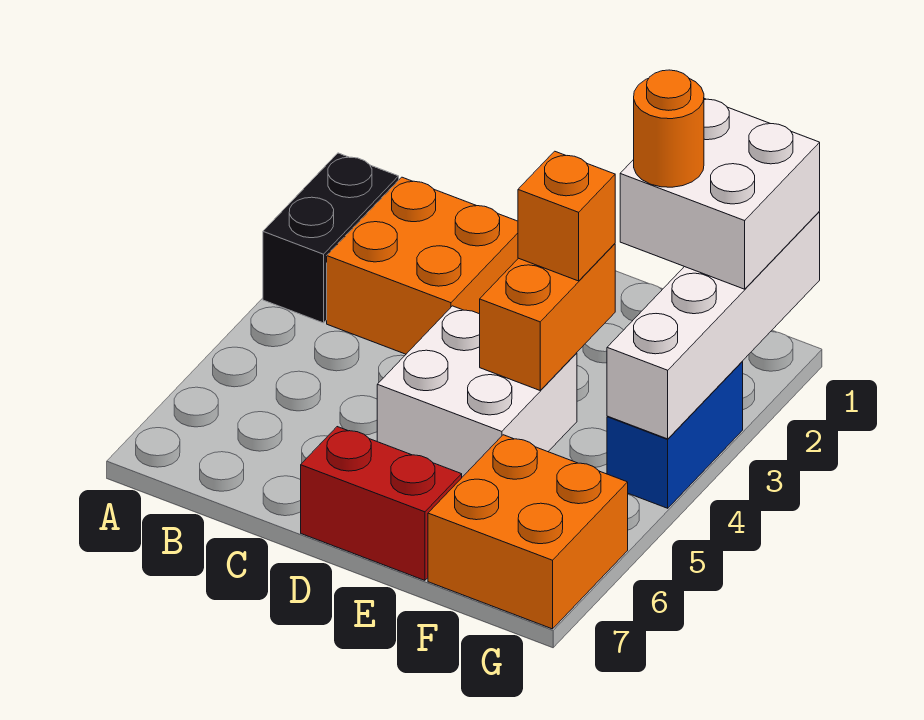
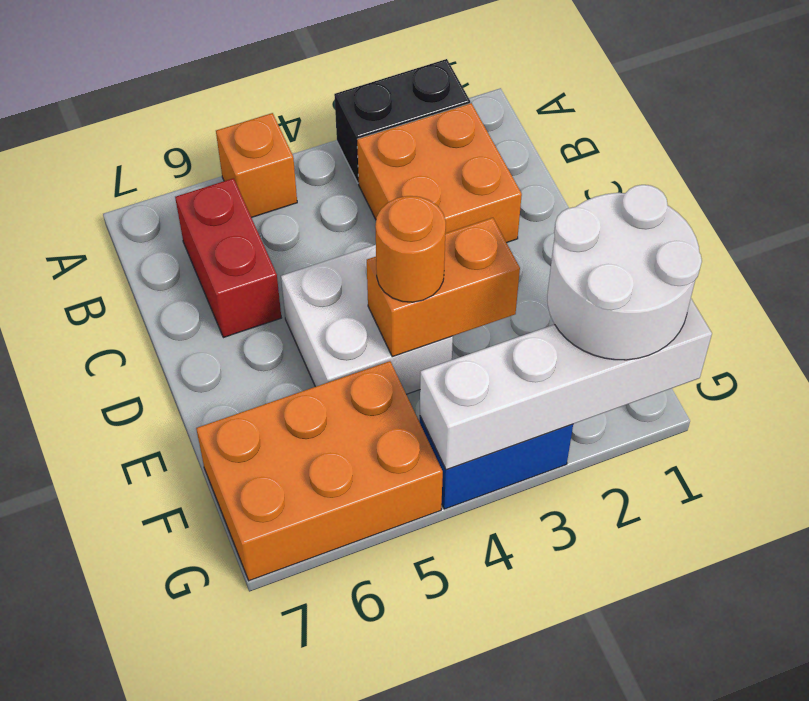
red 1x2 brick [301,427,462,580] -> red 1x2 brick moved to [175,178,281,338]
orange 1x1 brick [518,151,615,281] -> orange 1x1 brick moved to [216,113,297,218]
white 2x2 brick [620,99,820,289] -> white 2x2 round brick [547,185,702,360]
orange 1x1 round brick [634,70,704,187] -> orange 1x1 round brick moved to [375,196,446,302]
orange 2x2 brick [428,435,628,629] -> orange 2x3 brick [196,361,443,581]

